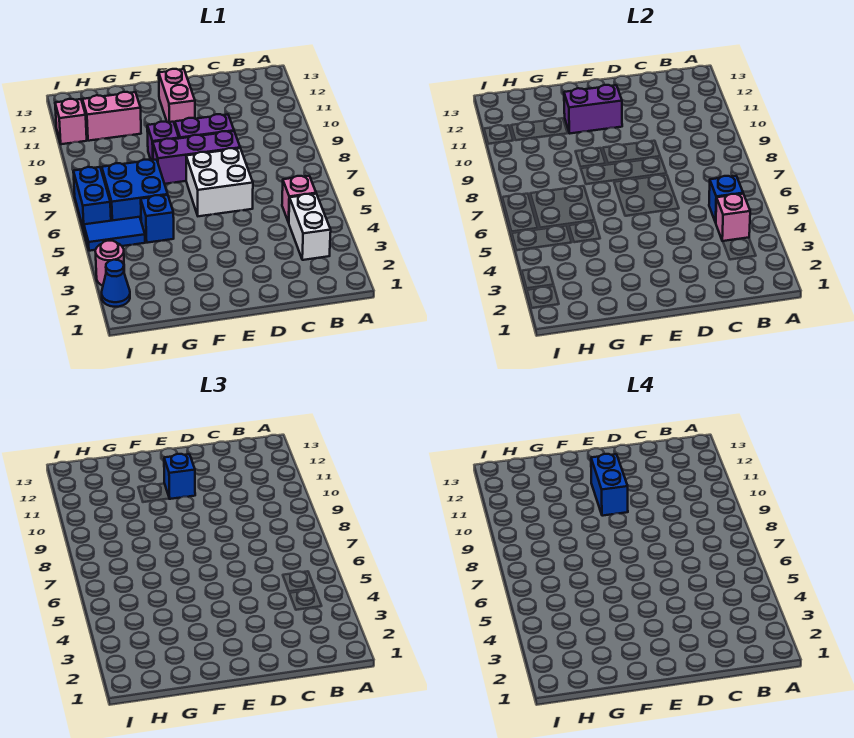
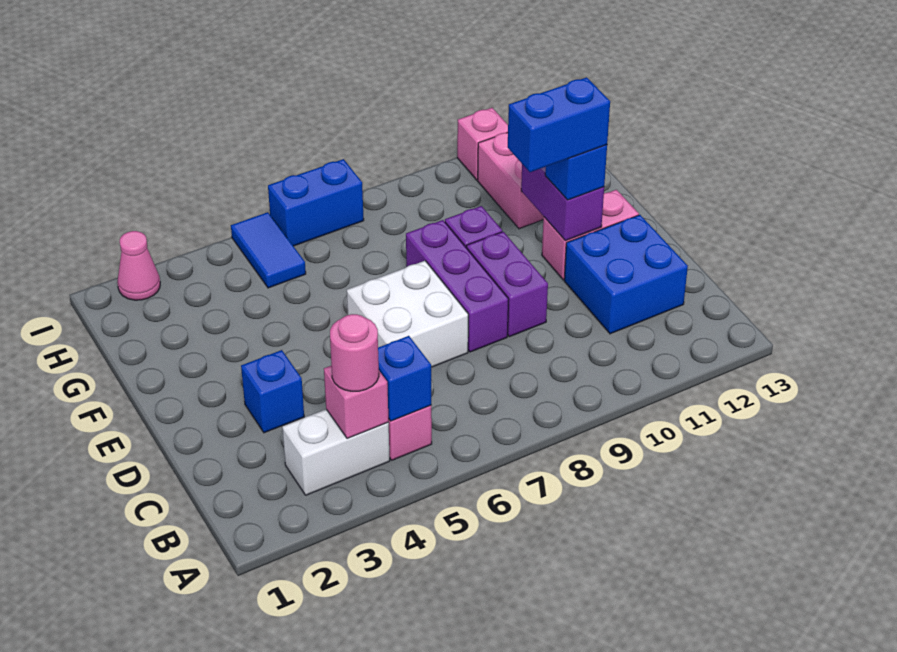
blue 1x1 brick [141,195,174,243] -> blue 1x1 brick moved to [241,350,304,433]
blue 2x2 brick [102,160,168,221] -> blue 2x2 brick moved to [564,215,688,334]
blue 1x1 cone [102,260,130,307] -> pink 1x1 cone [117,231,160,300]
pink 1x1 round brick [95,241,124,286] -> pink 1x1 round brick moved to [330,314,379,391]

